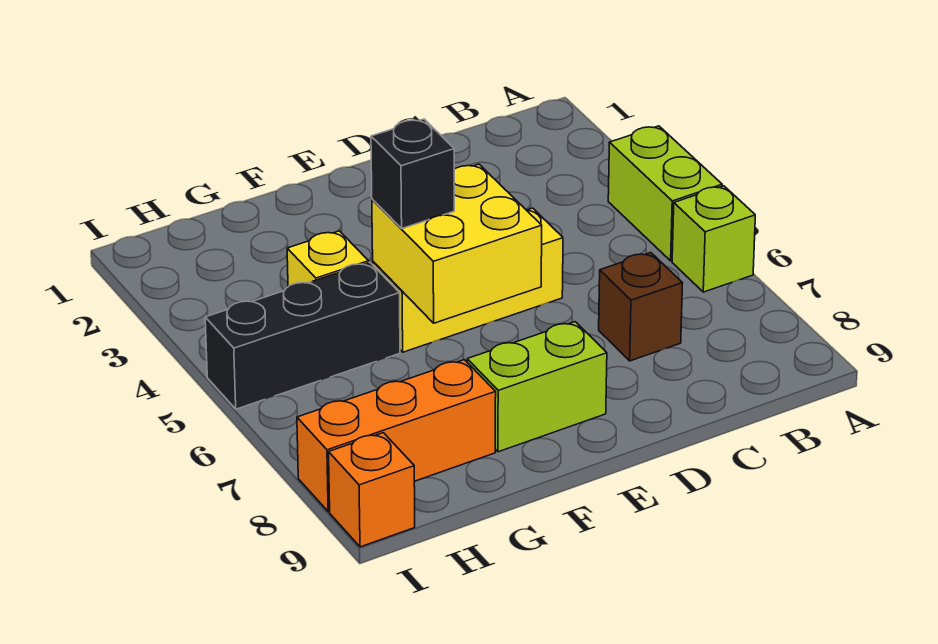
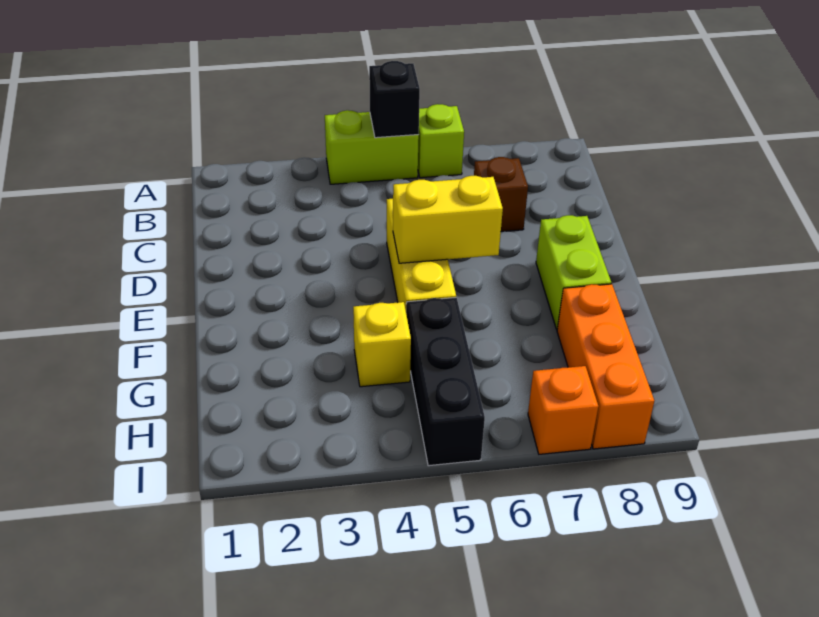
yellow 2x2 brick [372,164,542,323] -> yellow 1x2 brick [393,176,503,263]
black 1x1 brick [371,119,454,228] -> black 1x1 brick moved to [369,61,420,138]
orange 1x1 brick [329,433,415,547] -> orange 1x1 brick moved to [528,366,598,454]

